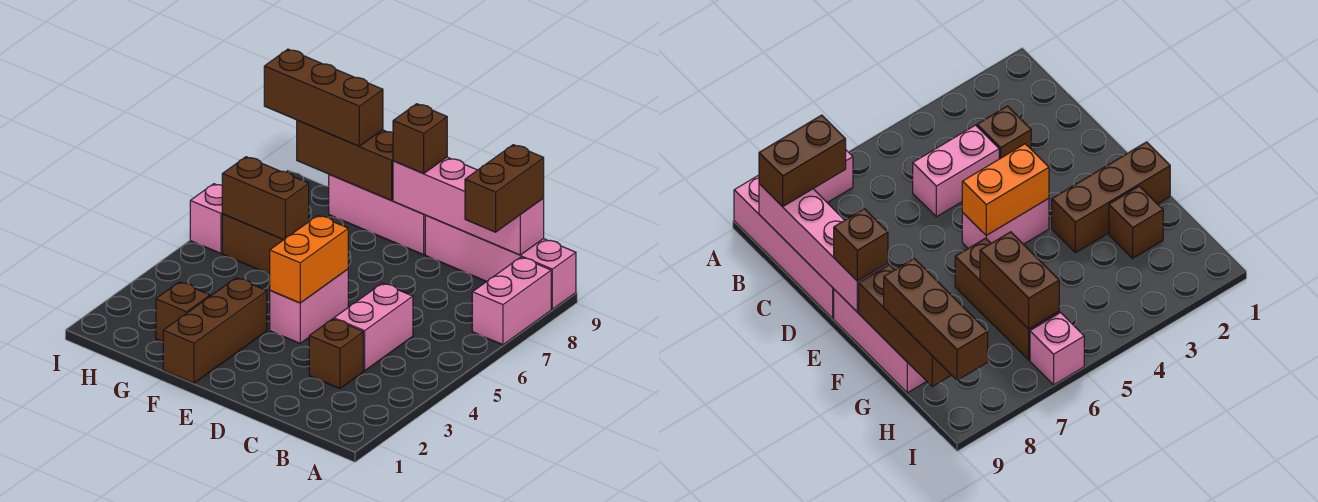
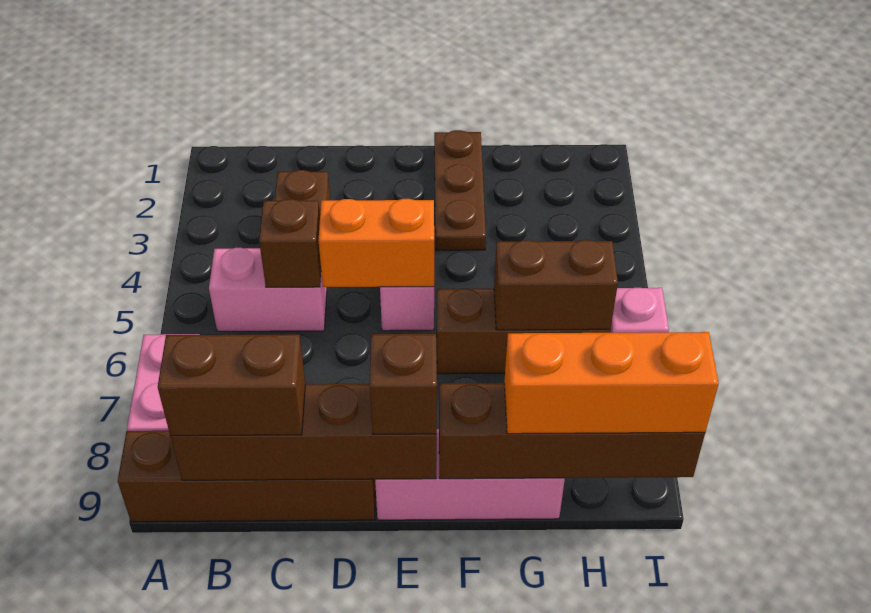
pink 1x4 brick [425,215,576,309] -> brown 1x4 brick [118,431,375,522]
brown 1x2 brick [465,145,544,232] -> brown 1x2 brick turned to [158,334,305,436]
pink 1x4 brick [393,157,544,255] -> brown 1x4 brick [170,384,437,480]
pink 1x2 brick [334,283,413,371] -> pink 1x2 brick turned to [209,248,327,331]
orange 1x2 brick [270,216,348,303] -> orange 1x2 brick turned to [319,199,434,287]
brown 1x3 brick [163,278,267,383] -> brown 1x3 plate [434,130,486,250]
brown 1x3 brick [297,120,393,200] -> brown 1x4 brick [439,383,705,479]
brown 1x1 brick [156,282,210,342] -> brown 1x1 brick moved to [259,199,321,287]
brown 1x3 brick [264,49,383,146] -> orange 1x3 brick [504,332,719,434]

